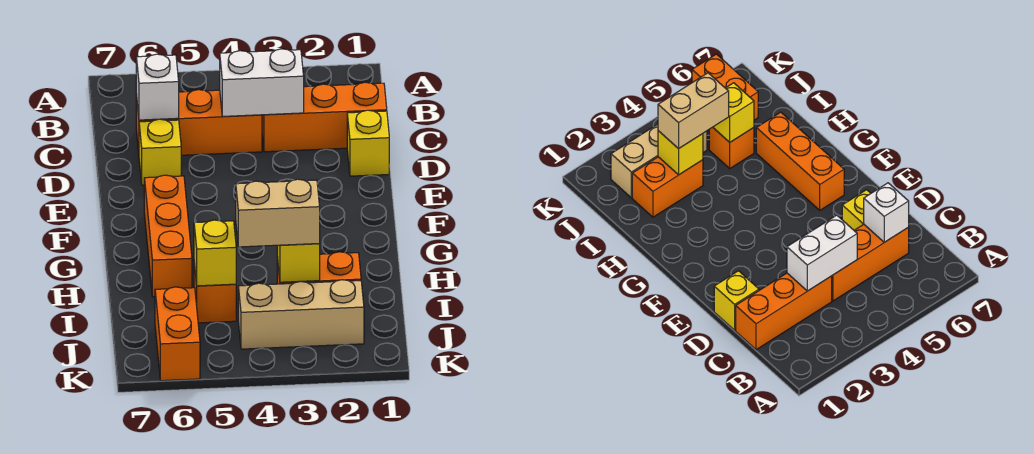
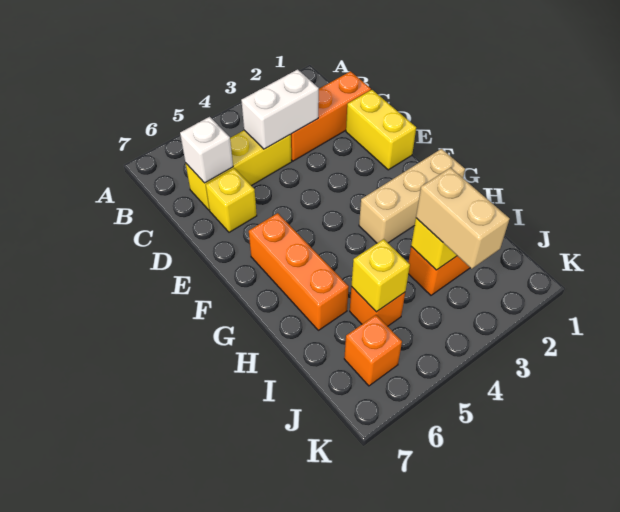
orange 1x3 brick [136,90,262,155] -> yellow 1x3 brick [186,130,292,210]
yellow 1x1 brick [347,110,389,176] -> yellow 1x2 brick [346,90,416,170]
tan 1x2 brick [236,179,320,247] -> tan 1x2 brick turned to [416,168,510,269]
tan 1x3 brick [238,280,364,349] -> tan 1x3 brick moved to [359,149,465,243]
orange 1x2 brick [155,287,200,381] -> orange 1x1 brick [344,315,402,386]

